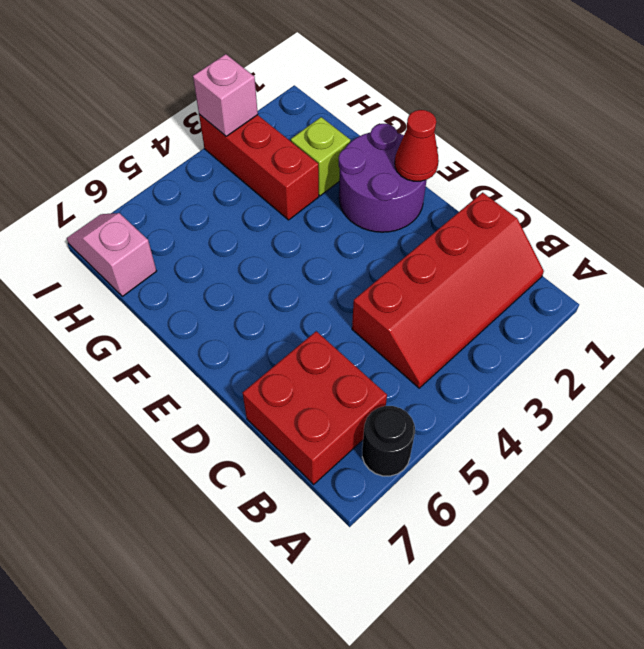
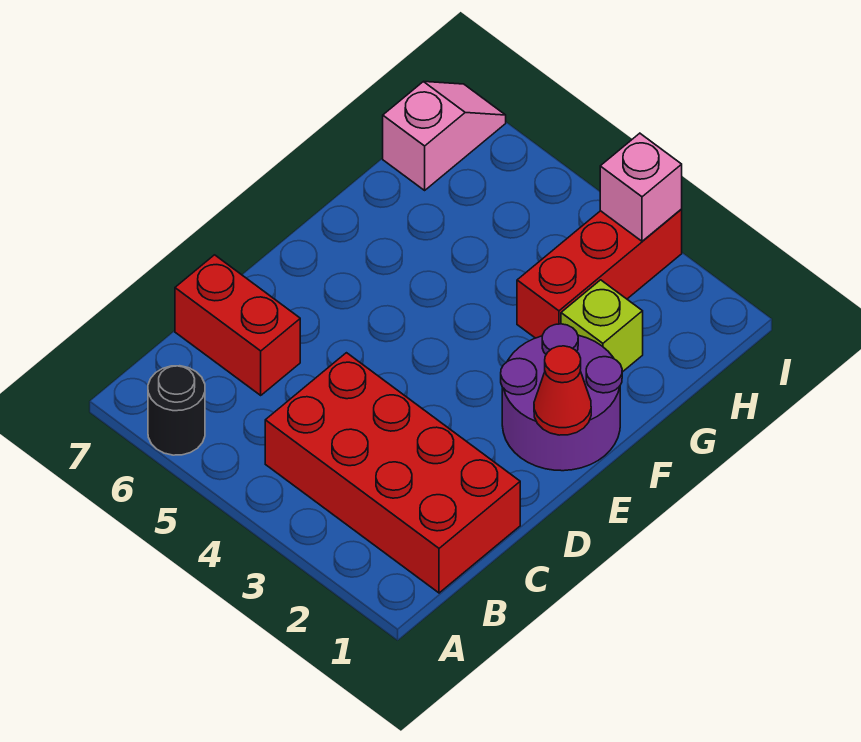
red 2x4 slope [352,192,544,388] -> red 2x4 brick [265,353,520,593]
red 2x2 brick [242,331,387,484] -> red 1x2 brick [175,255,300,395]

